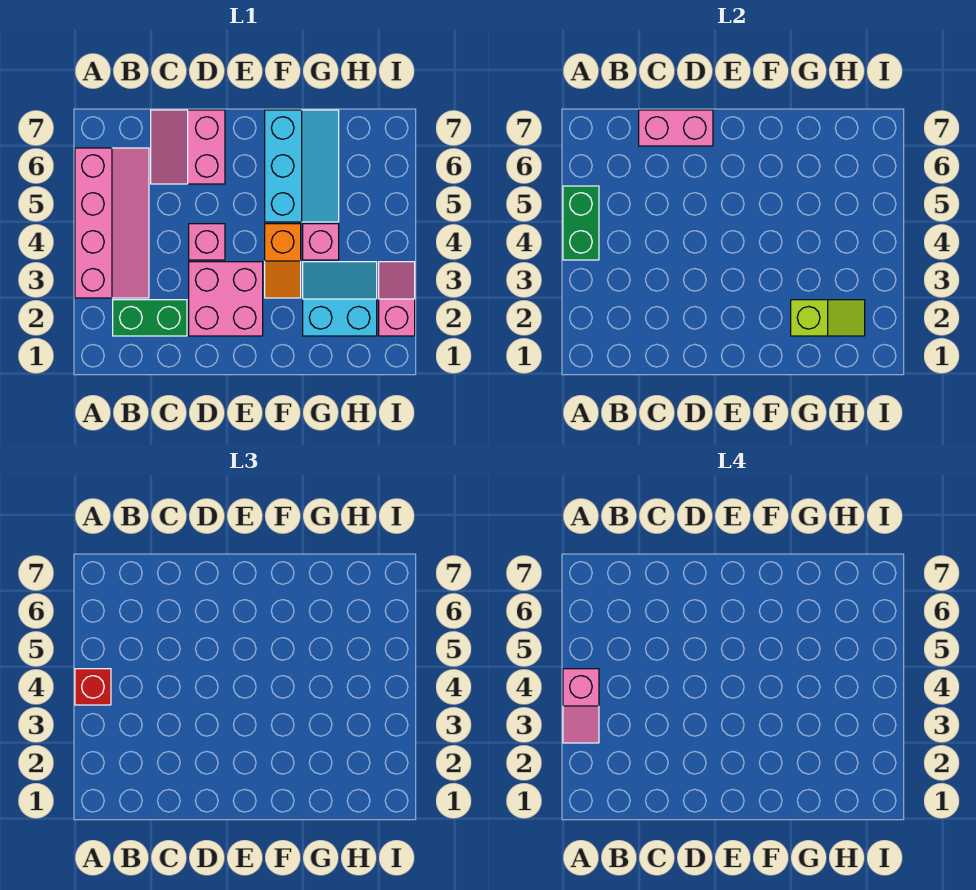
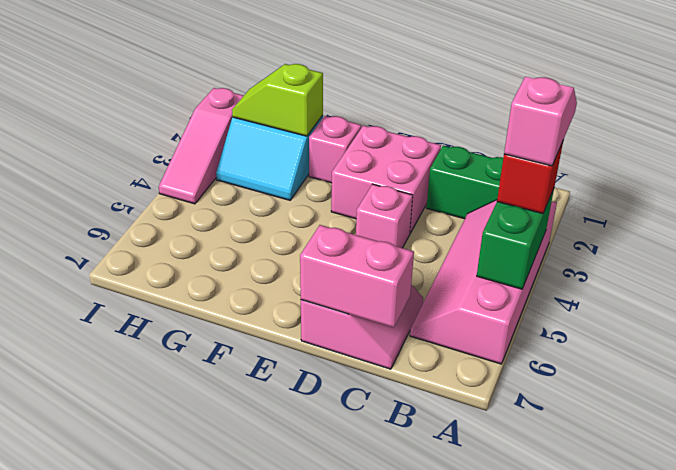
orange 1x2 slope [265,224,301,298] -> none
cyan 2x3 slope [265,110,339,222] -> none
pink 1x1 brick [303,224,339,260] -> pink 1x1 brick moved to [309,116,361,183]
pink 1x2 slope [379,262,415,336] -> pink 1x3 slope [159,88,244,204]

